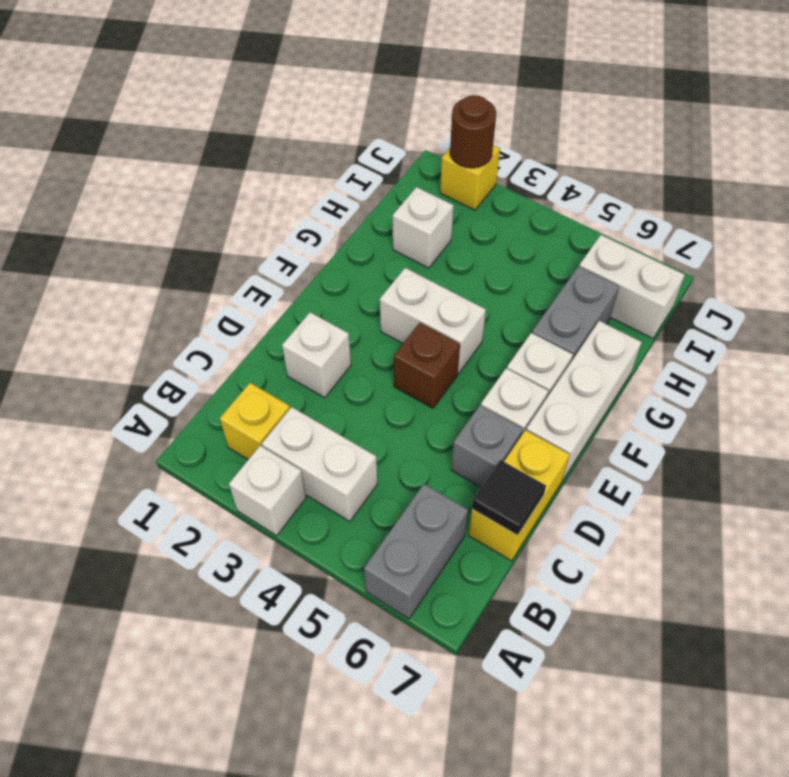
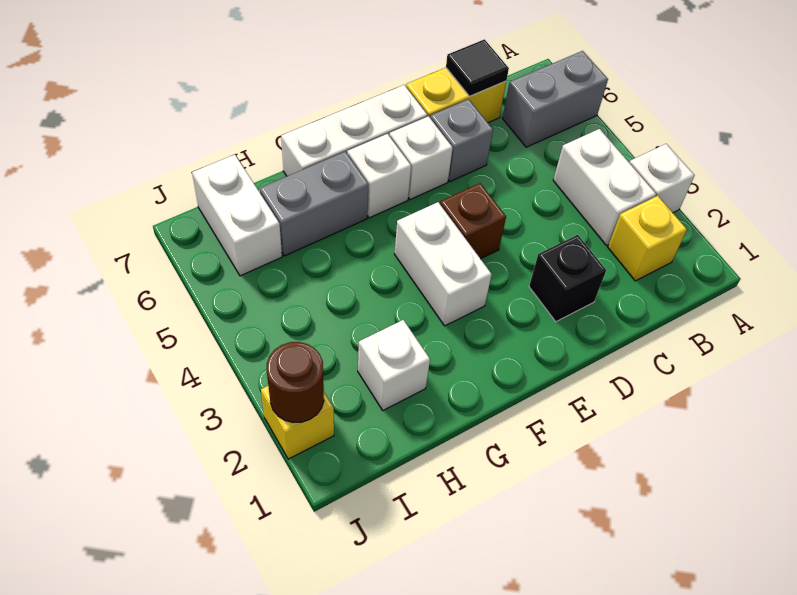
white 1x1 brick [282,312,351,398] -> black 1x1 brick [529,235,606,322]

